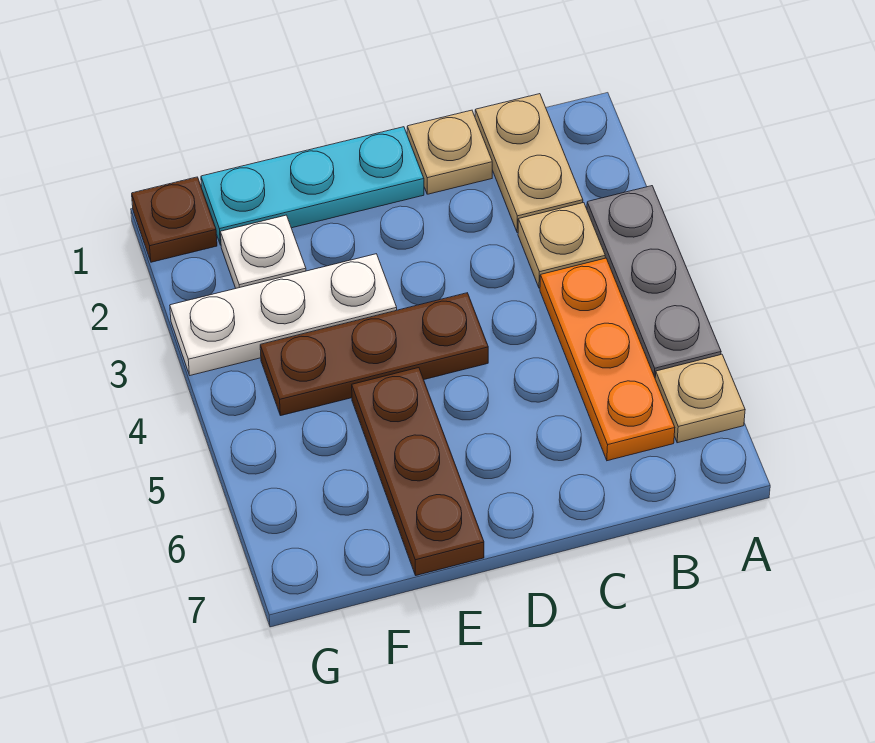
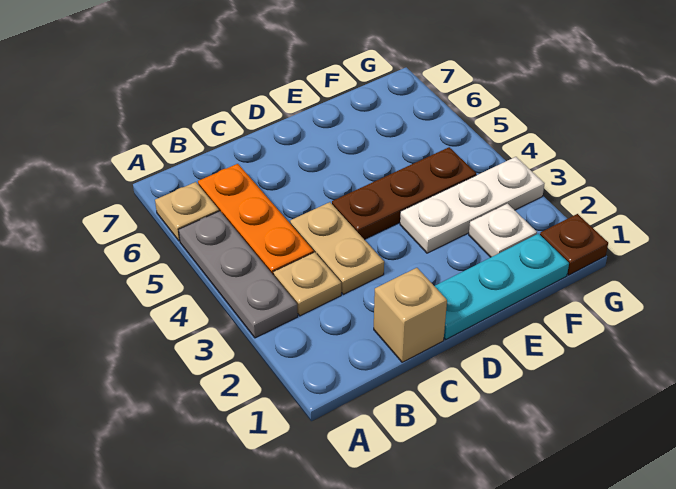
tan 1x2 plate [475,94,583,233] -> tan 1x2 plate moved to [290,202,384,294]
tan 1x1 plate [407,110,492,194] -> tan 1x1 brick [374,268,447,362]
brown 1x3 plate [352,368,484,575] -> none

